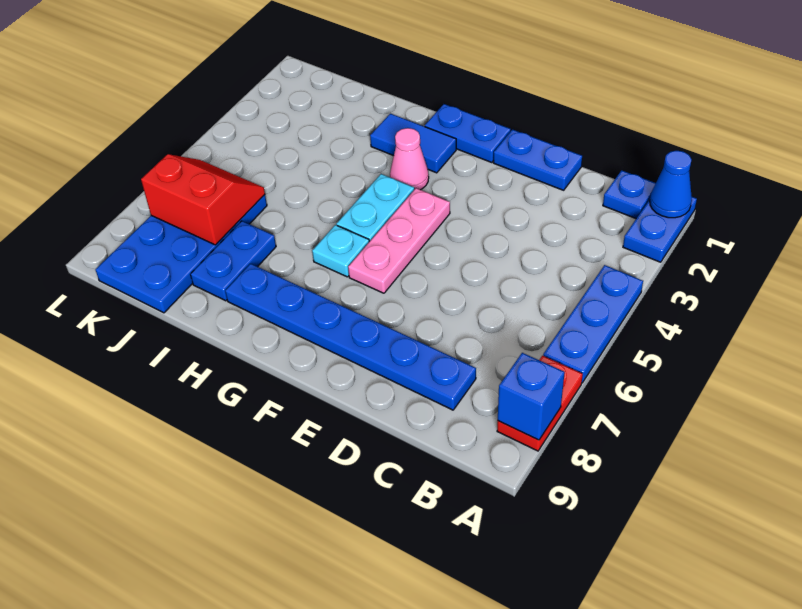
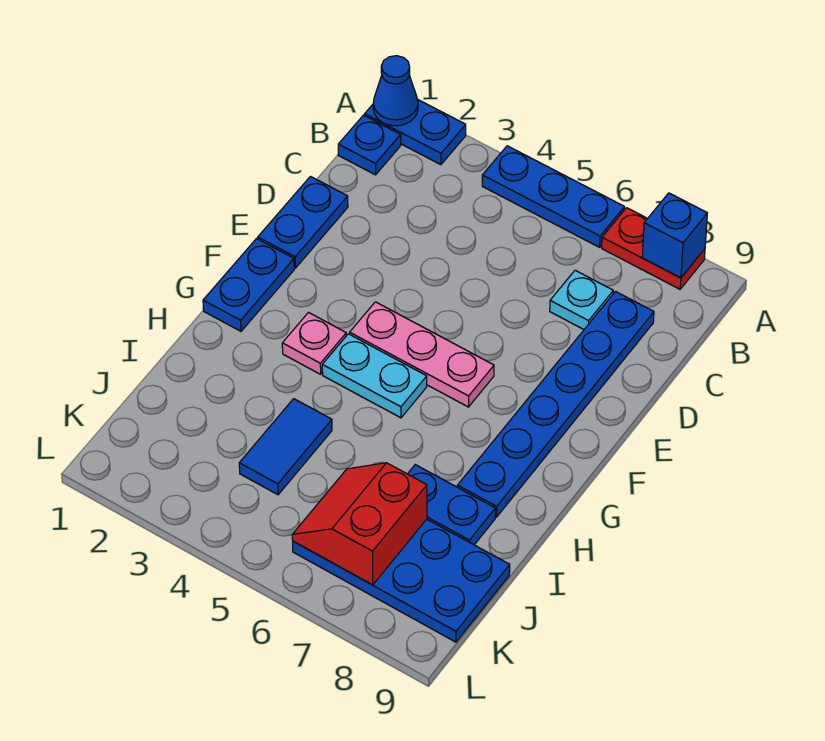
blue 1x2 tile [370,114,456,173] -> blue 1x2 tile moved to [239,399,332,495]
pink 1x1 cone [390,128,429,190] -> pink 1x1 plate [282,313,346,374]
cyan 1x1 plate [312,225,369,277] -> cyan 1x1 plate moved to [550,270,613,329]

